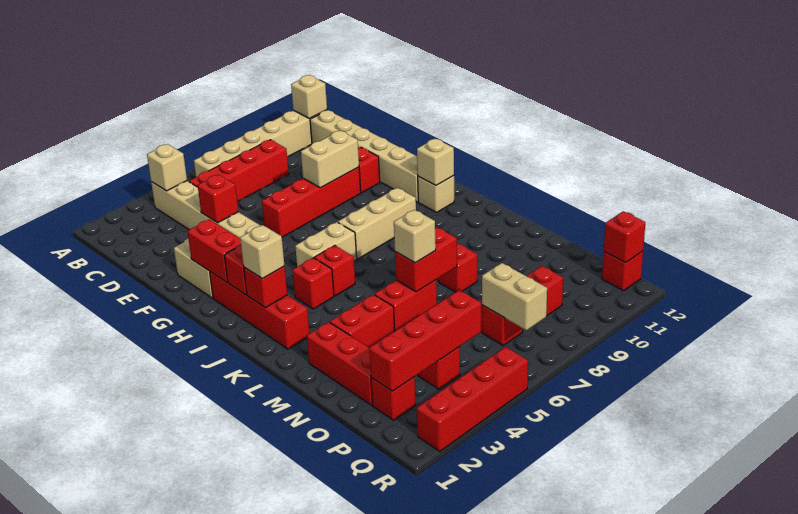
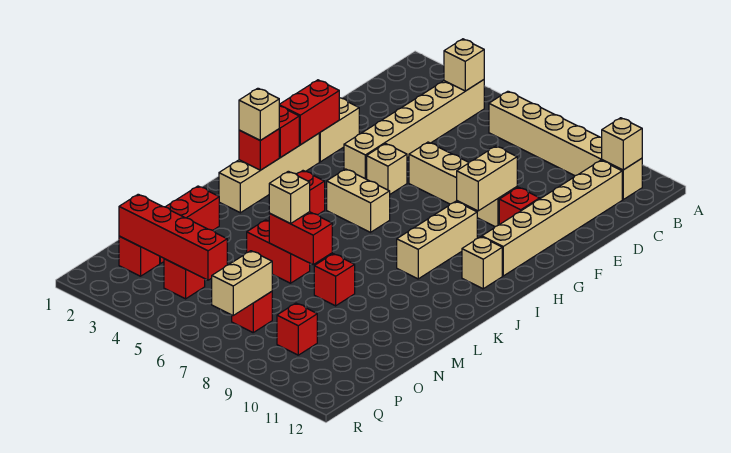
red 1x4 brick [189,140,289,202] -> none
red 1x1 brick [198,174,238,223] -> none
red 1x4 brick [262,167,361,237] -> tan 1x4 brick [409,142,517,226]
tan 1x2 brick [301,131,359,188] -> tan 1x2 brick turned to [457,146,517,211]
red 1x4 brick [210,272,309,349] -> tan 1x4 brick [219,133,319,213]
tan 1x3 brick [338,188,416,259] -> tan 1x3 brick turned to [397,201,477,279]
tan 1x1 brick [417,139,454,185] -> tan 1x1 brick moved to [367,144,407,194]
red 1x1 brick [314,245,355,296] -> none
red 1x2 brick [330,294,394,348] -> none
red 1x1 brick [602,251,643,291] -> none
red 1x1 brick [604,211,645,263] -> none
red 1x4 brick [417,347,528,451] -> none

